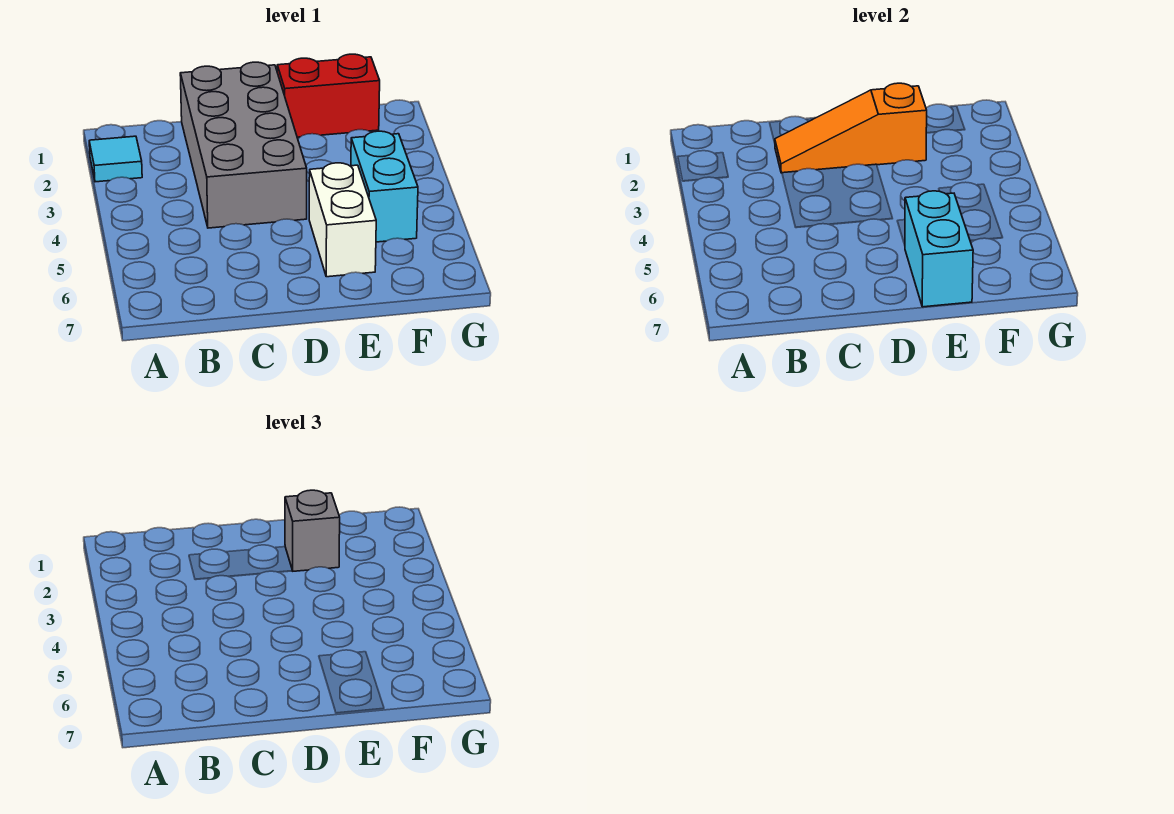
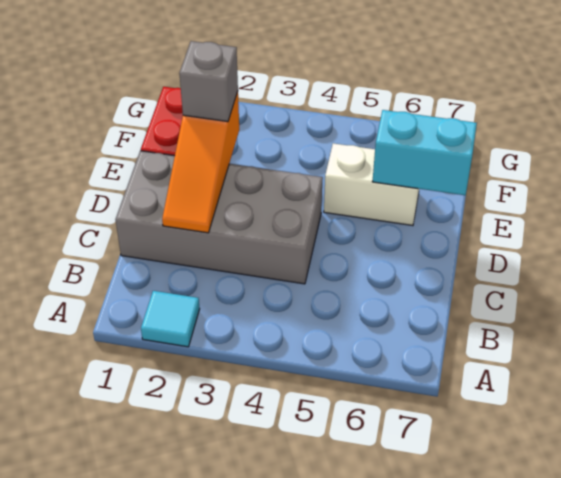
cyan 1x2 brick [351,131,418,242] -> none

